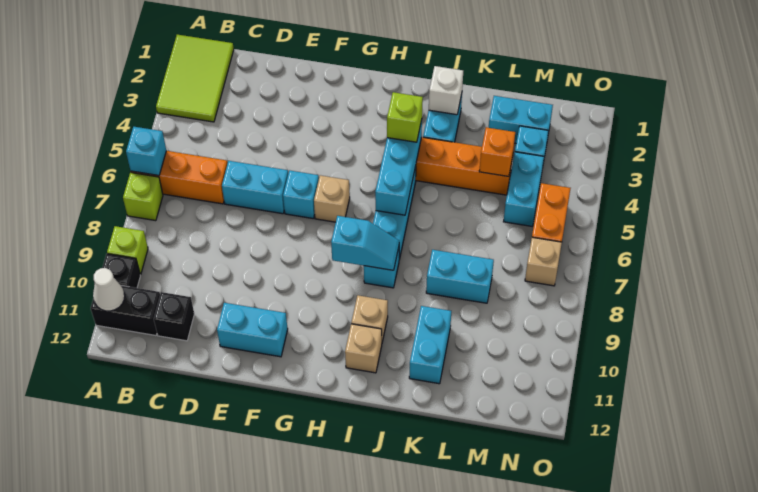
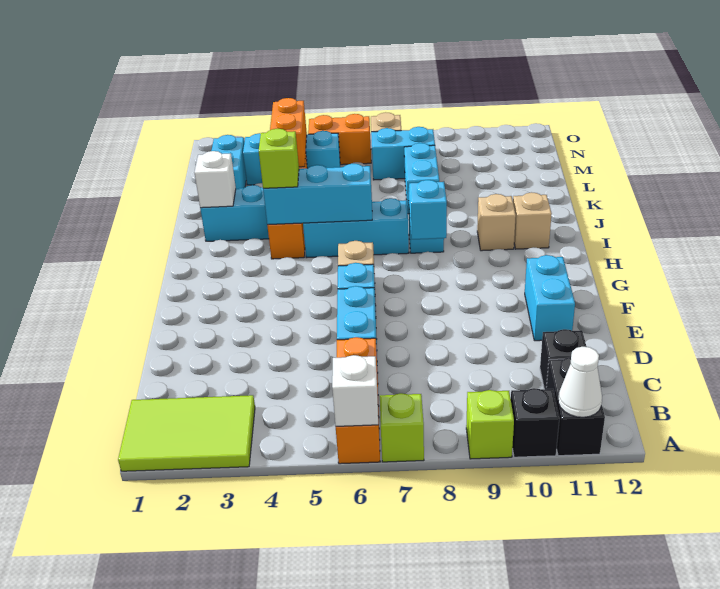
cyan 1x1 brick [126,127,166,176] -> white 1x1 brick [332,355,378,426]
cyan 1x2 brick [409,306,451,384] -> cyan 1x2 brick moved to [371,127,435,180]
orange 1x1 brick [479,127,515,176] -> orange 1x2 brick [270,98,307,167]

